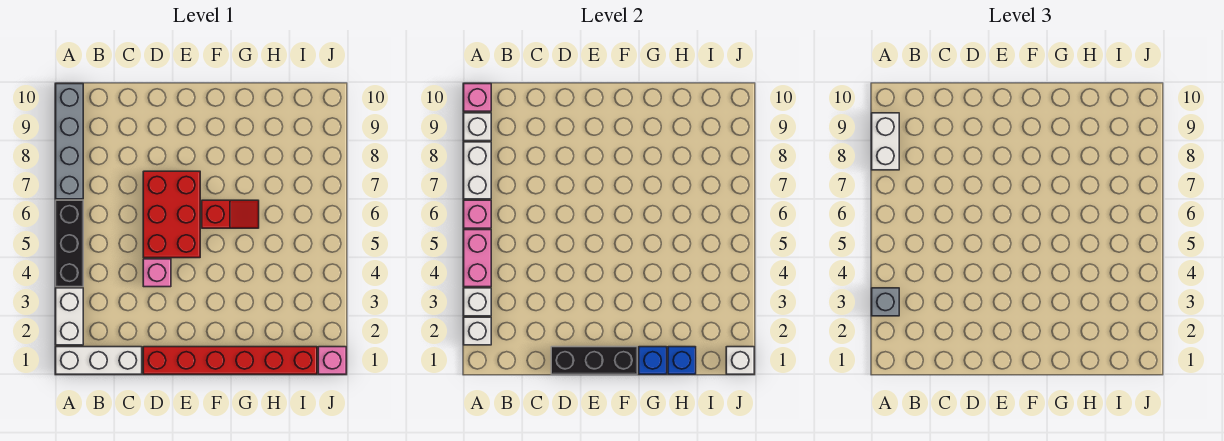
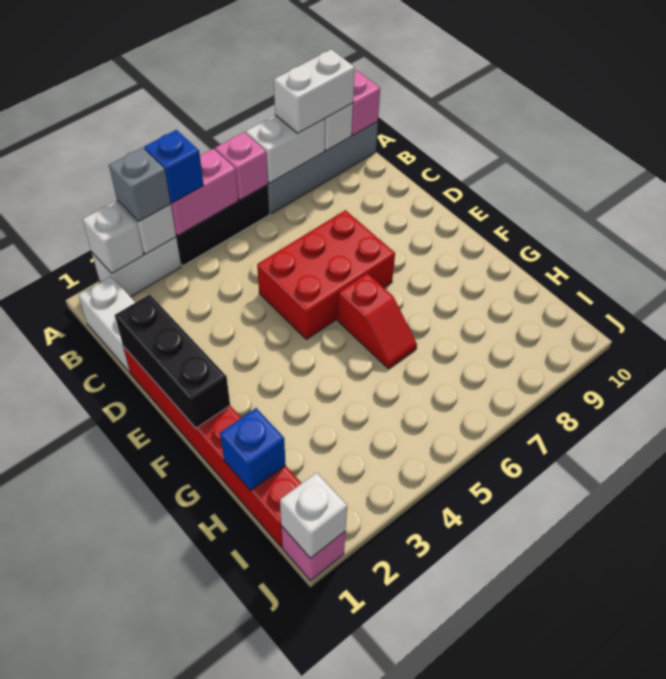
white 1x3 brick [56,347,142,374] -> white 1x2 brick [78,276,135,372]
pink 1x1 brick [143,259,171,287] -> none
blue 1x1 brick [639,347,667,374] -> blue 1x1 brick moved to [144,130,204,203]

